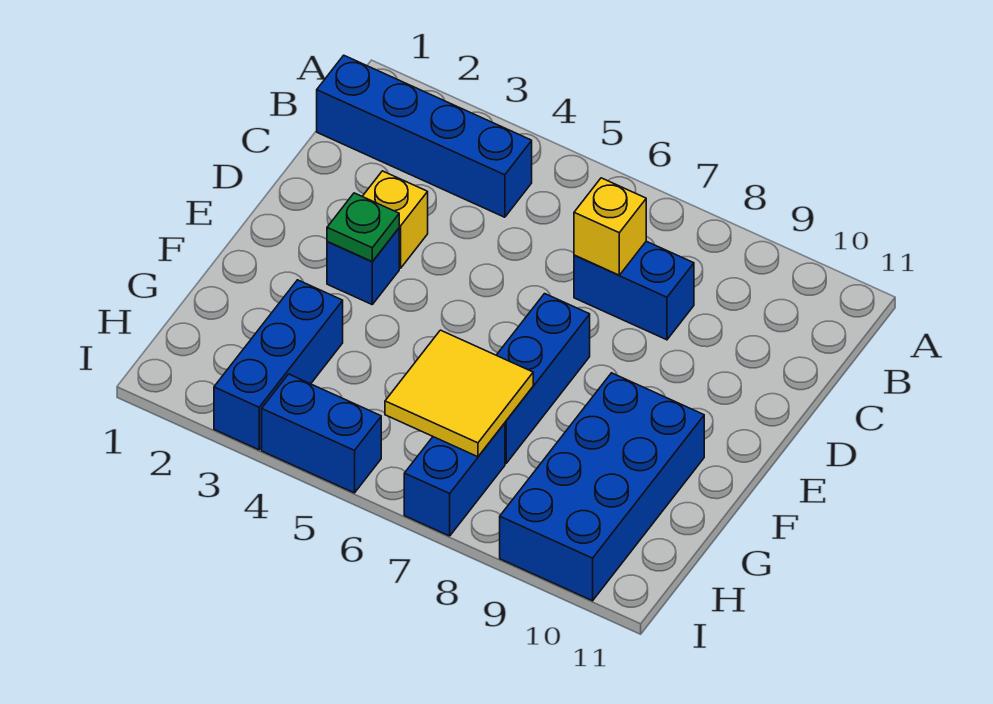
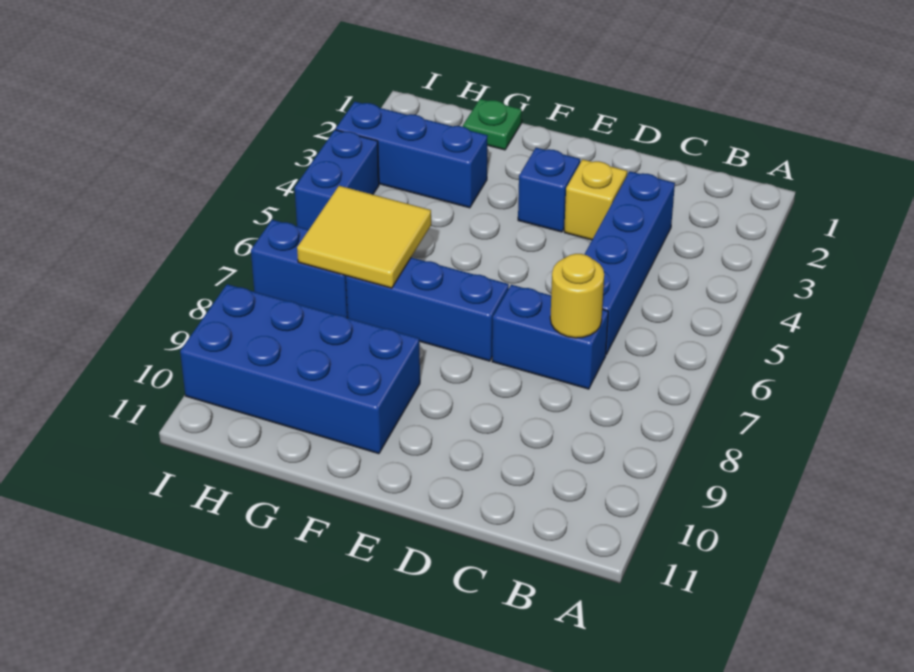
blue 1x4 brick [317,55,532,217] -> blue 1x4 brick moved to [584,171,675,354]
blue 1x2 brick [574,241,694,340] -> blue 1x2 brick turned to [492,285,608,389]
yellow 1x1 brick [574,178,646,275] -> yellow 1x1 round brick [550,254,604,338]
green 1x1 plate [327,193,399,262] -> green 1x1 plate moved to [463,99,522,150]

